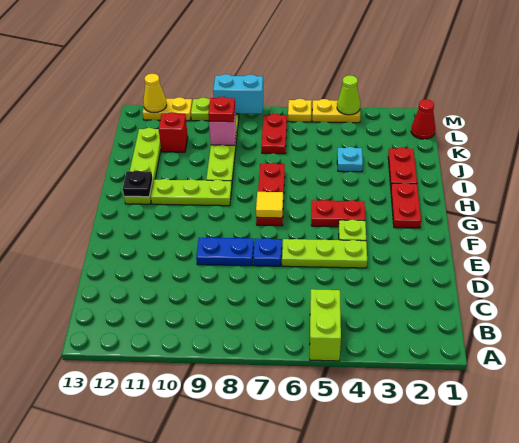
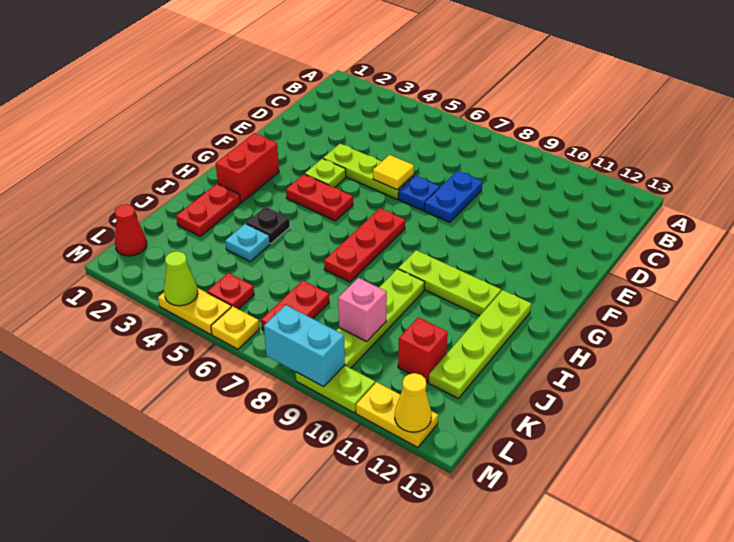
lime 1x2 brick [310,289,341,361] -> none
blue 1x2 plate [196,237,254,266] -> blue 1x2 plate turned to [425,171,482,223]
red 1x2 plate [391,183,421,228] -> red 1x2 brick [216,133,279,203]
yellow 1x1 tile [256,192,283,218] -> yellow 1x1 tile moved to [373,155,414,190]
black 1x1 plate [123,171,153,197] -> black 1x1 plate moved to [246,207,290,244]
red 1x1 plate [208,97,235,122] -> red 1x1 plate moved to [207,273,254,309]

